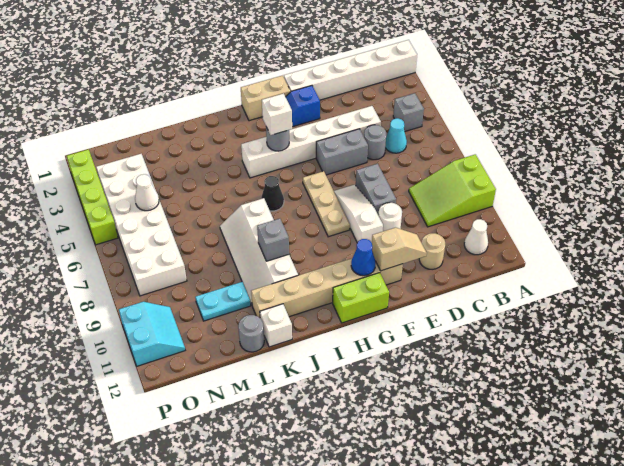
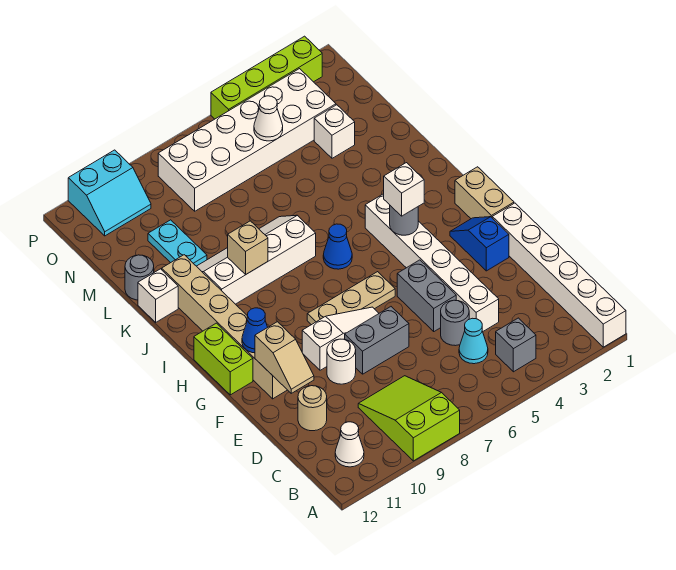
black 1x1 cone [261,176,284,211] -> blue 1x1 cone [323,224,352,269]
grey 1x1 brick [257,219,289,261] -> tan 1x1 brick [228,221,268,275]
none -> white 1x1 brick [314,105,355,158]

